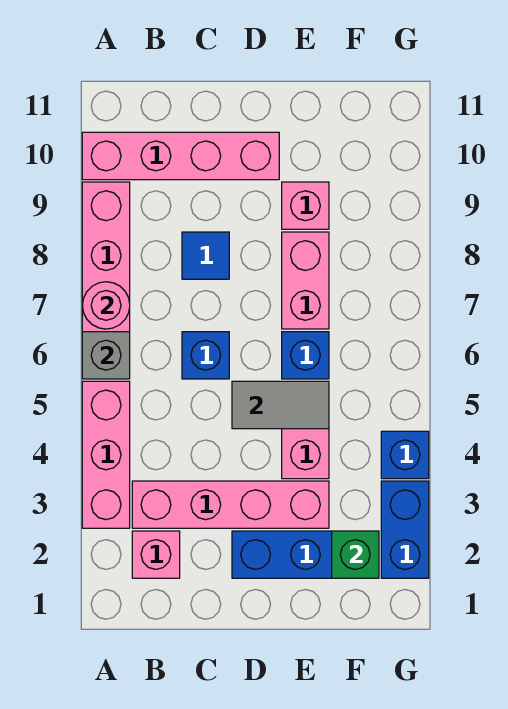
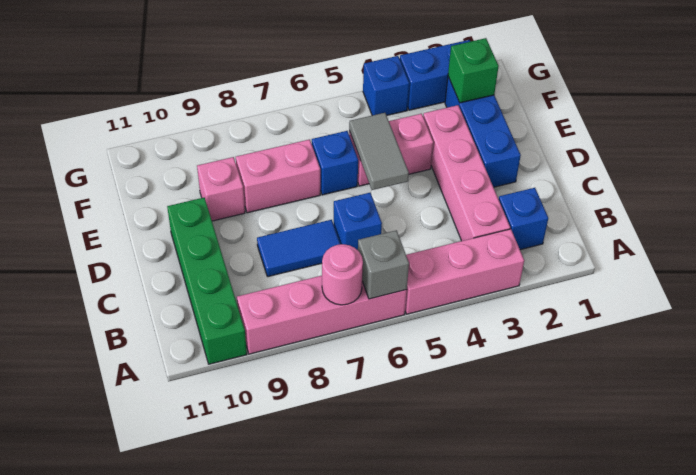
pink 1x4 brick [82,132,279,180] -> green 1x4 brick [167,198,247,364]
pink 1x1 brick [132,531,180,578] -> blue 1x1 brick [499,188,548,250]
blue 1x1 tile [182,232,229,279] -> blue 1x2 tile [257,220,340,277]

